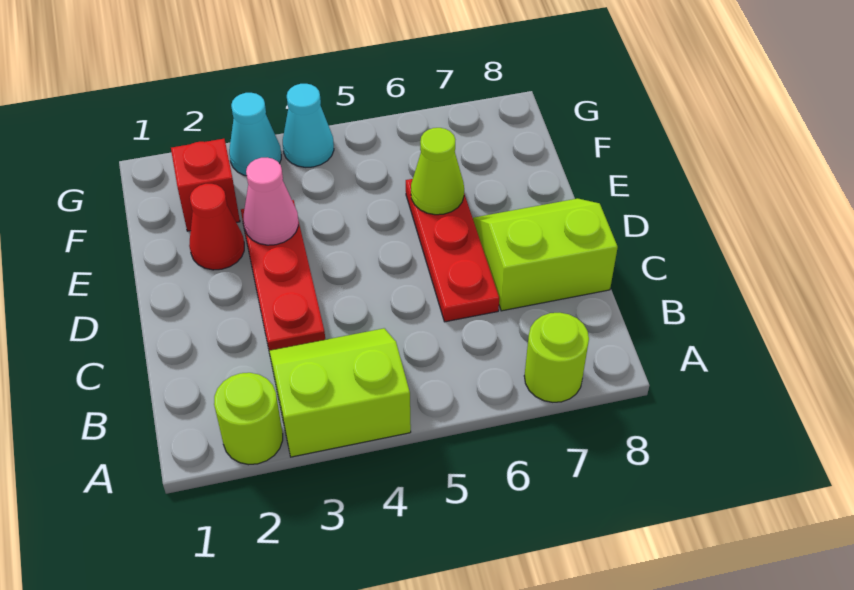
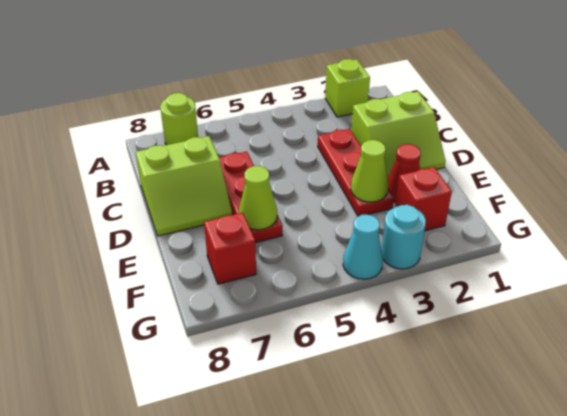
lime 1x1 round brick [214,373,283,465] -> lime 1x1 brick [325,59,370,117]
lime 2x2 slope [269,328,411,457] -> lime 2x2 slope moved to [351,91,446,177]
pink 1x1 cone [243,158,298,245] -> lime 1x1 cone [351,140,388,202]
none -> red 1x1 brick [204,213,256,284]
cyan 1x1 cone [229,93,281,176] -> cyan 1x1 round brick [381,205,426,269]

